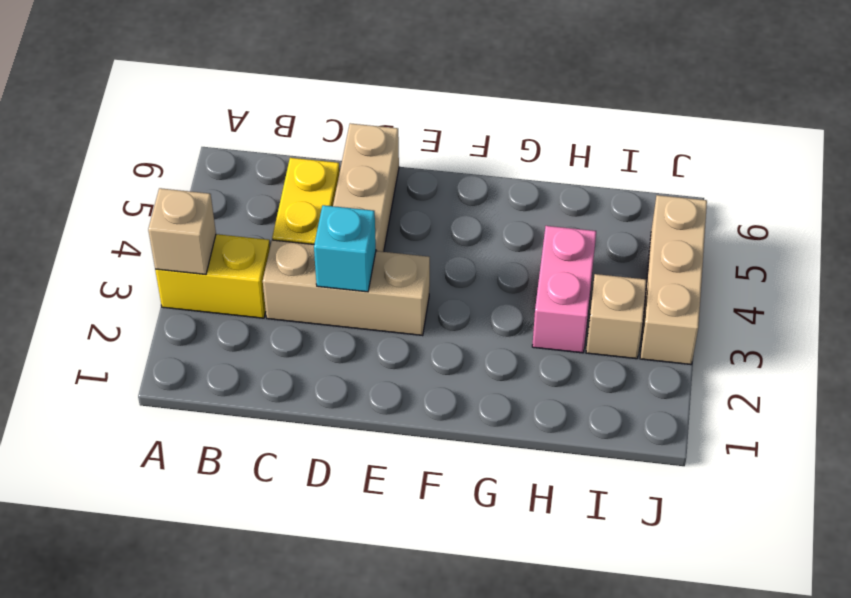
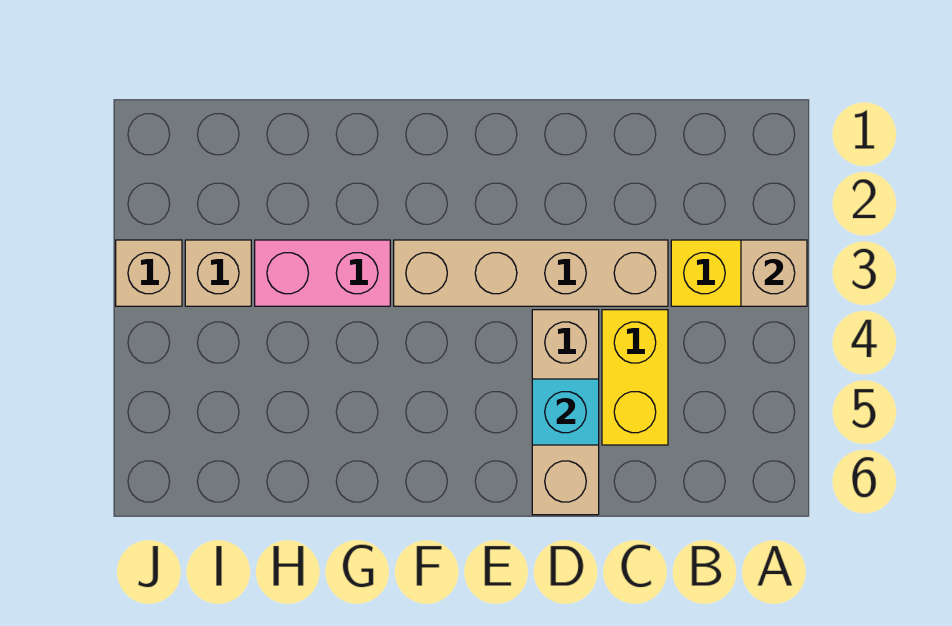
tan 1x3 brick [263,240,430,336] -> tan 1x4 brick [394,240,668,306]
cyan 1x1 brick [314,205,376,292] -> cyan 1x1 brick moved to [532,379,599,445]
pink 1x2 brick [532,226,596,353] -> pink 1x2 brick turned to [255,240,390,306]
tan 1x3 brick [640,195,707,365] -> tan 1x1 brick [116,240,182,306]

